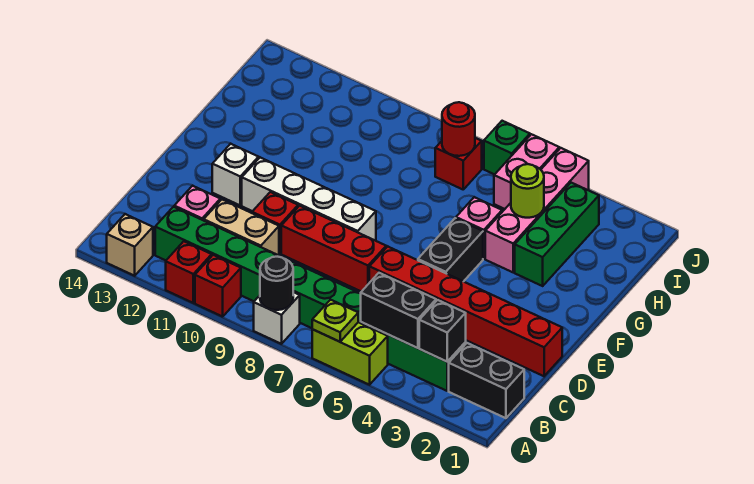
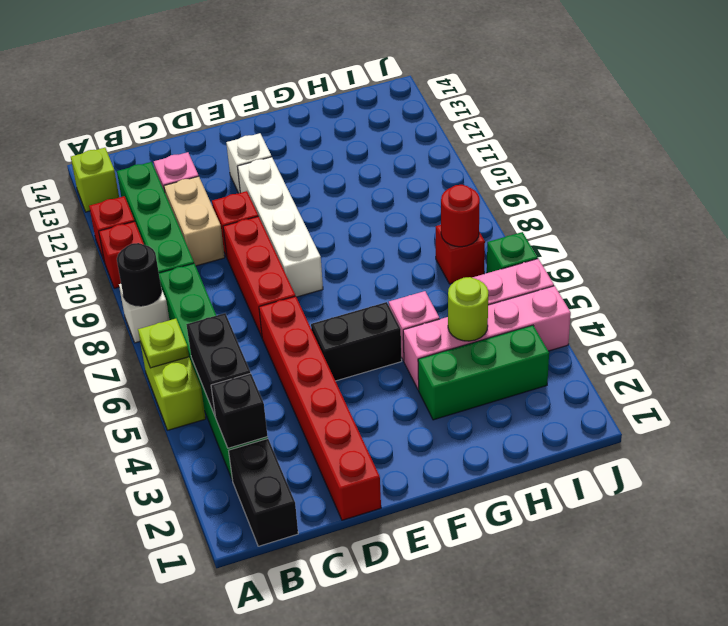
tan 1x1 brick [107,214,153,276] -> lime 1x1 brick [71,148,119,212]

